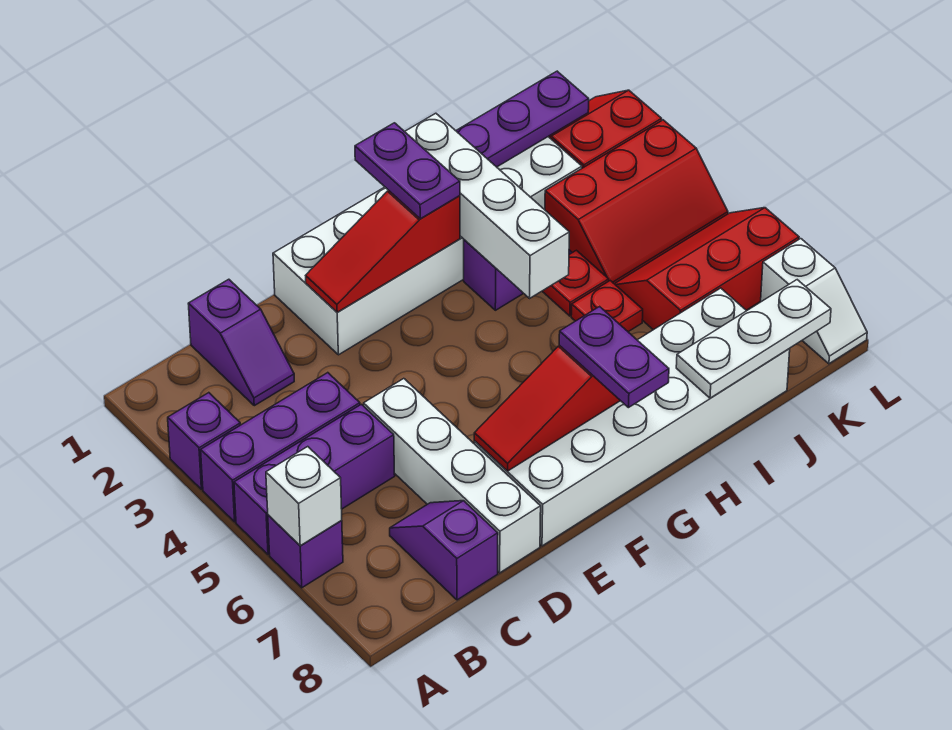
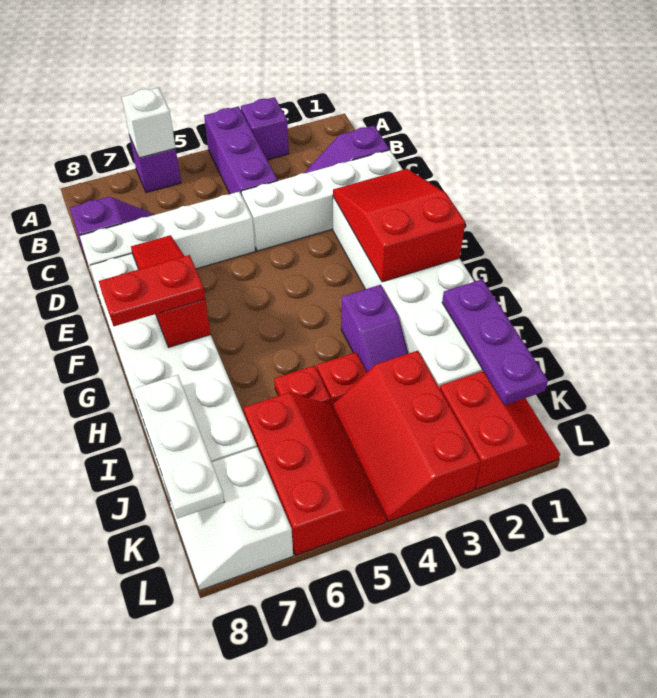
purple 1x3 brick [234,404,395,555] -> none
red 1x3 slope [306,190,460,312] -> red 2x3 slope [333,169,465,282]
purple 1x2 plate [355,123,460,219] -> none
purple 1x2 plate [559,307,669,408] -> red 1x2 plate [99,255,205,326]
white 1x4 brick [405,113,569,298] -> white 1x4 brick moved to [241,150,403,251]
white 1x2 slope [761,239,867,364] -> white 2x2 slope [169,447,293,590]

